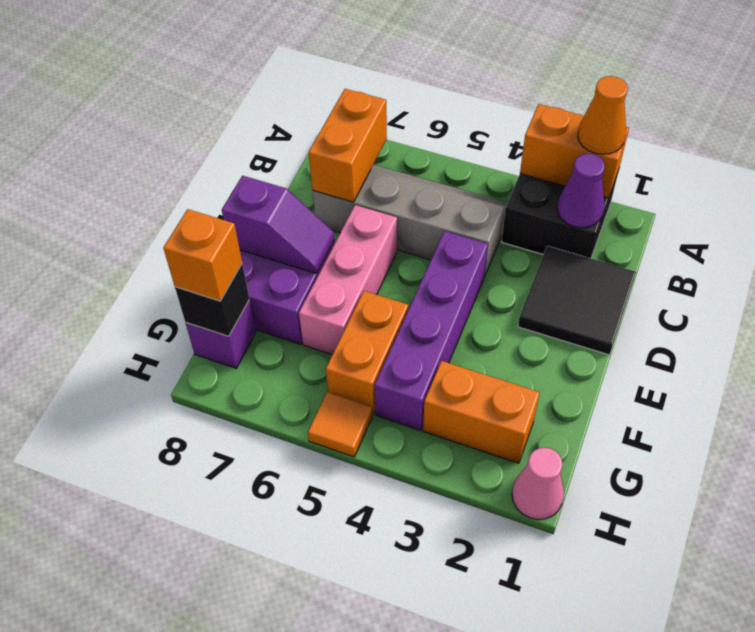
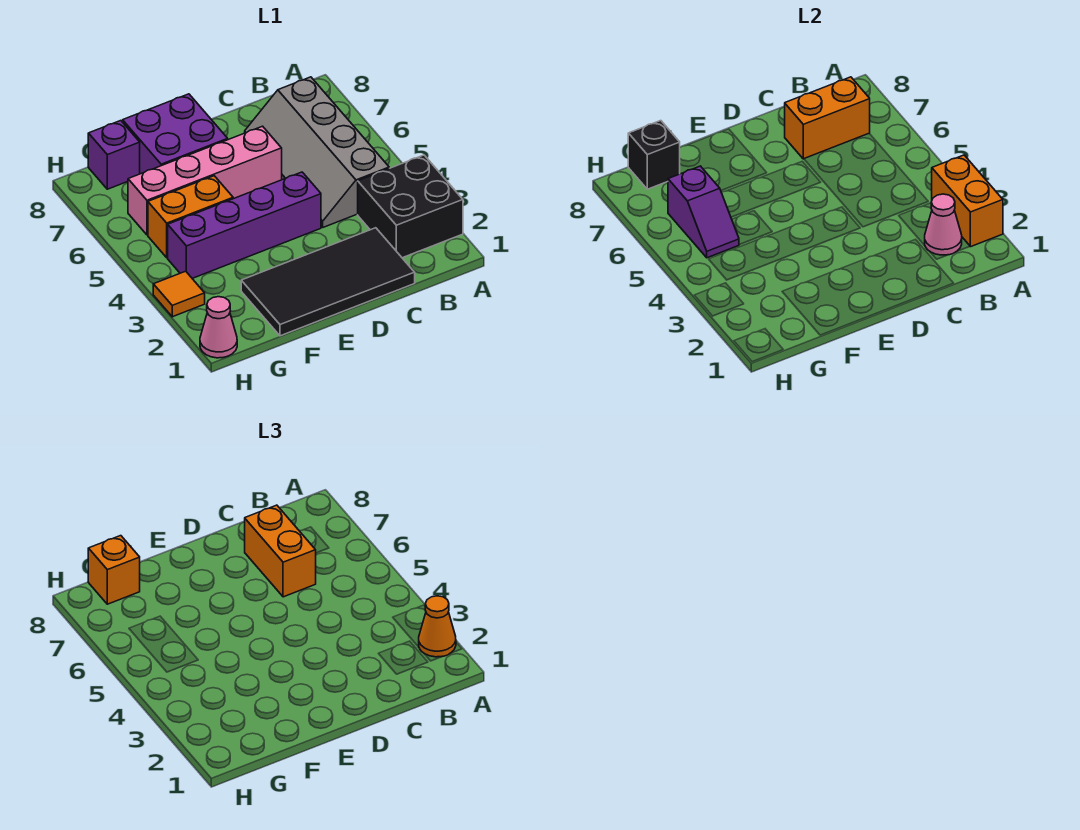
purple 1x1 cone [557,154,605,228] -> pink 1x1 cone [925,194,962,255]
grey 2x4 slope [312,165,508,275] -> grey 2x4 slope turned to [245,77,389,227]
black 2x2 tile [518,246,636,355] -> black 2x4 tile [241,228,415,336]
pink 1x3 brick [299,205,397,355] -> pink 1x4 brick [128,126,282,235]
purple 1x2 slope [222,176,335,273] -> purple 1x2 slope moved to [668,166,739,258]
orange 1x2 brick [423,361,540,463] -> orange 1x2 brick moved to [245,505,316,597]
orange 1x1 tile [308,392,372,457] -> orange 1x1 tile moved to [153,271,205,317]

